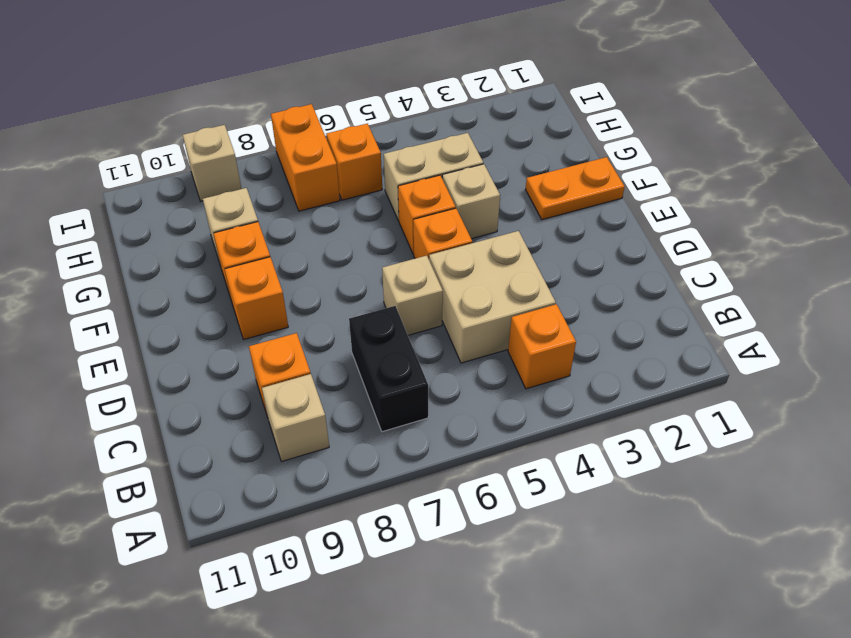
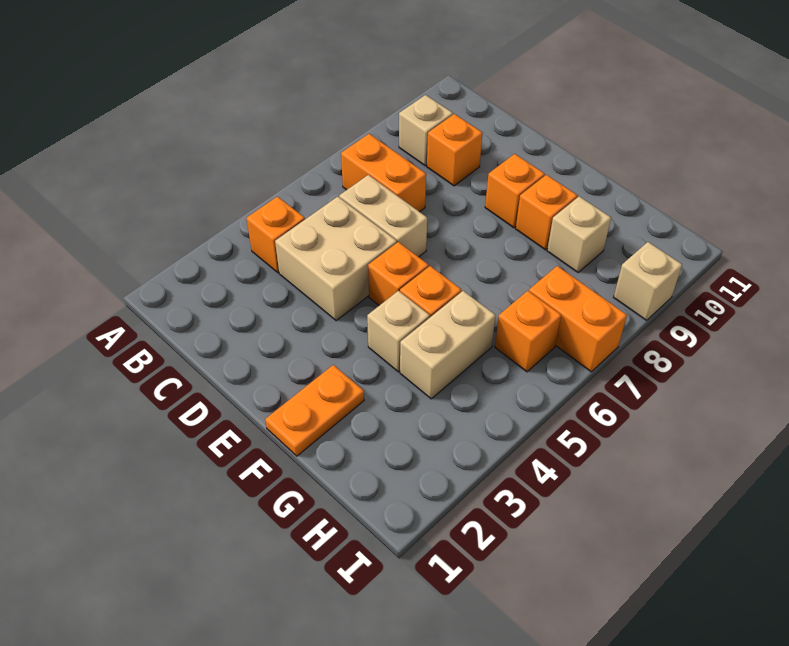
black 1x2 brick [349,306,428,432] -> orange 1x2 brick [341,134,426,212]
tan 1x1 brick [382,256,443,335] -> tan 1x2 brick [339,175,427,257]

